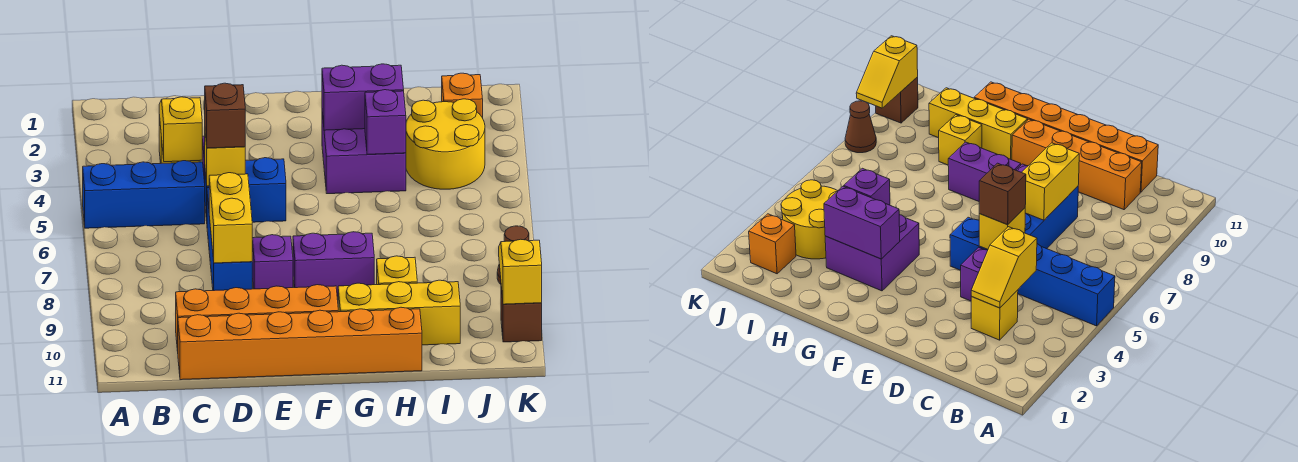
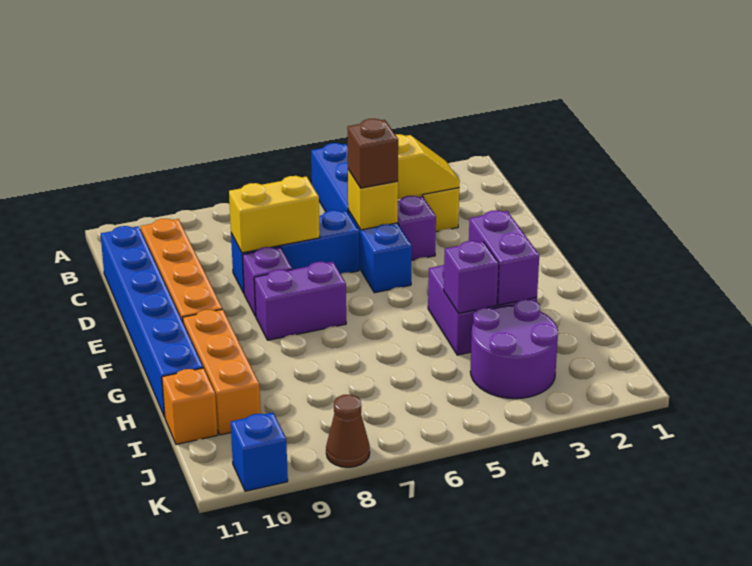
orange 1x6 brick [178,307,422,380] -> blue 1x6 brick [100,226,203,417]
purple 1x2 brick [293,232,374,297] -> purple 1x2 brick turned to [254,262,346,340]
yellow 1x3 brick [338,280,460,345] -> orange 1x3 brick [183,309,261,435]
yellow 1x1 brick [377,256,417,285] -> none
yellow 2x2 round brick [406,99,485,189] -> purple 2x2 round brick [470,299,558,399]
orange 1x1 brick [442,73,483,118] -> orange 1x1 brick moved to [162,368,218,444]
yellow 1x2 slope [499,239,542,304] -> none
brown 1x1 brick [501,287,542,342] -> blue 1x1 brick [231,412,288,491]

